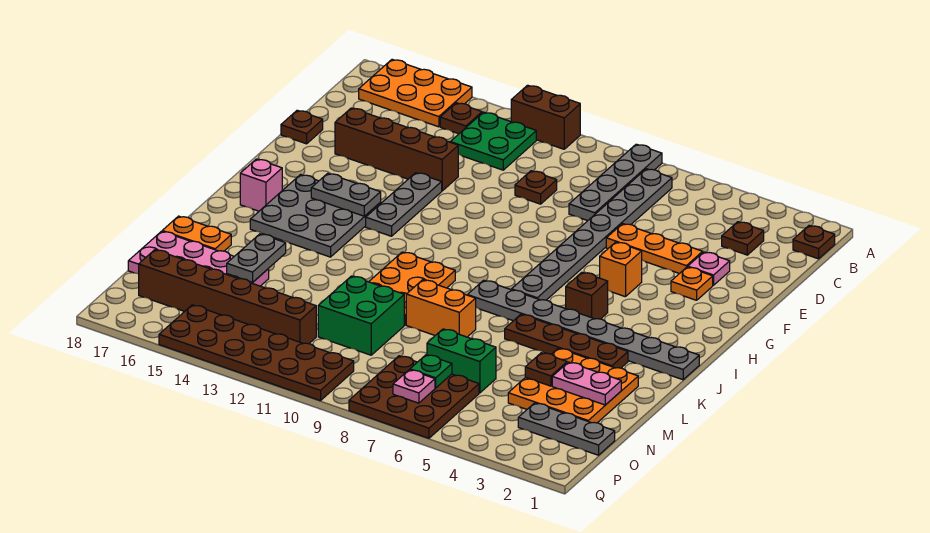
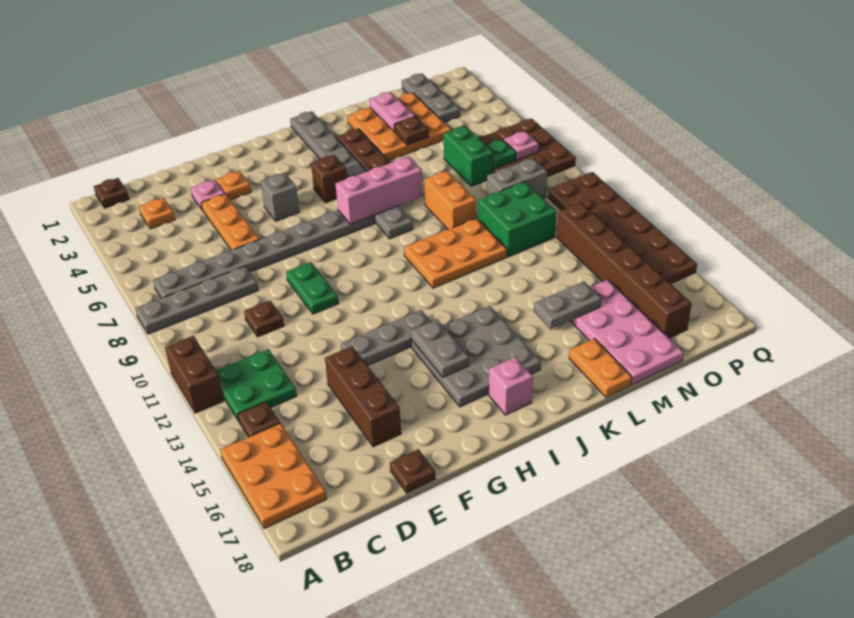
brown 1x1 plate [722,222,764,255] -> orange 1x1 plate [139,198,175,229]
brown 1x4 brick [335,108,458,191] -> brown 1x3 brick [325,346,401,447]
none -> green 1x2 plate [286,262,339,314]
orange 1x1 brick [600,242,642,297] -> grey 1x1 brick [261,173,299,221]
none -> pink 1x3 brick [335,156,423,224]
none -> grey 1x2 brick [487,158,548,199]

